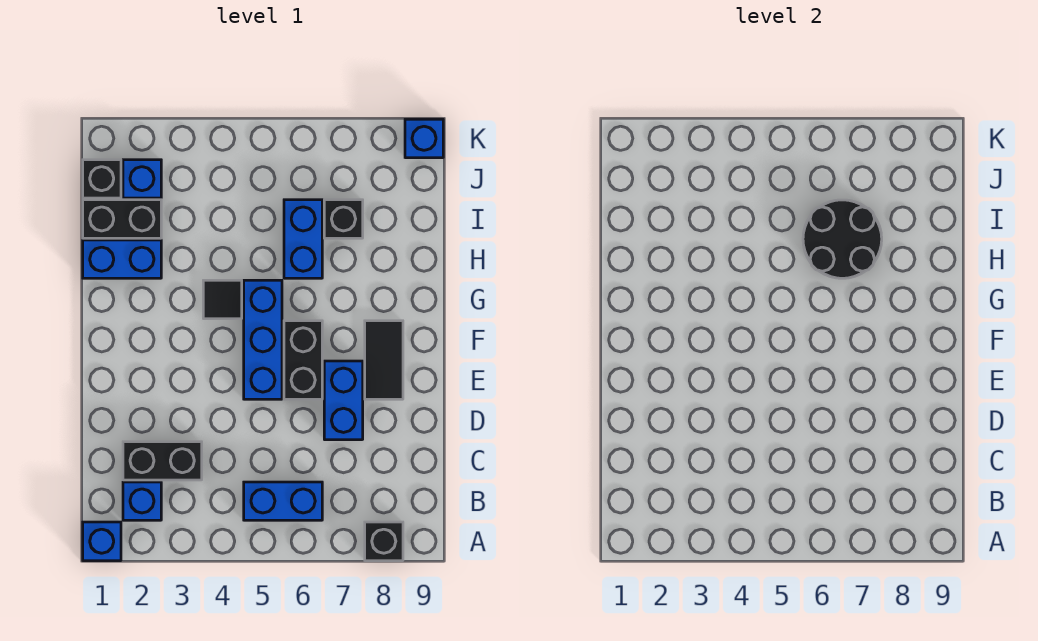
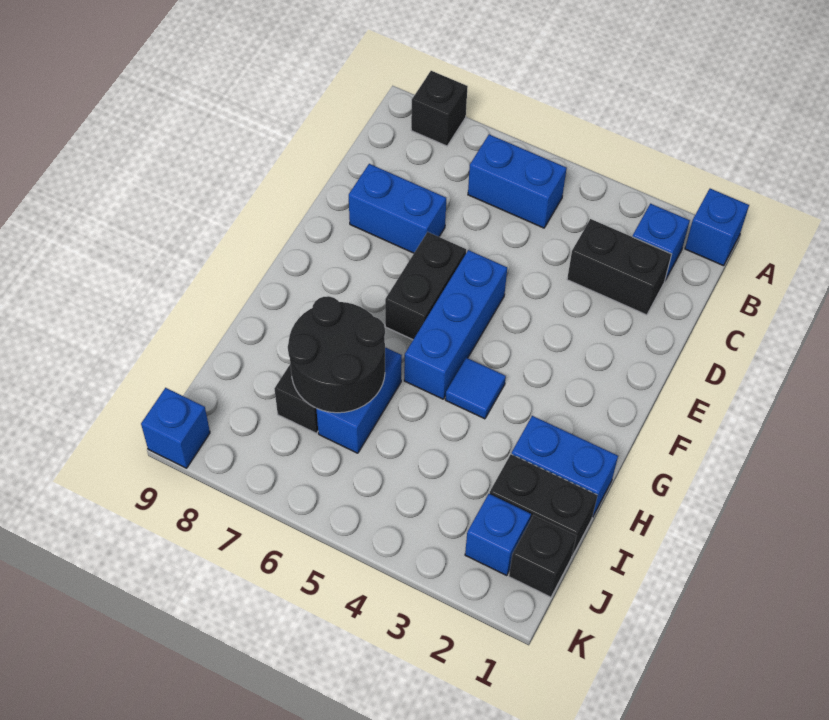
blue 1x2 brick [324,361,363,440] -> blue 1x2 brick turned to [349,164,446,253]
black 1x2 tile [365,321,403,399] -> none
black 1x1 tile [203,280,242,319] -> blue 1x1 tile [445,358,506,419]

